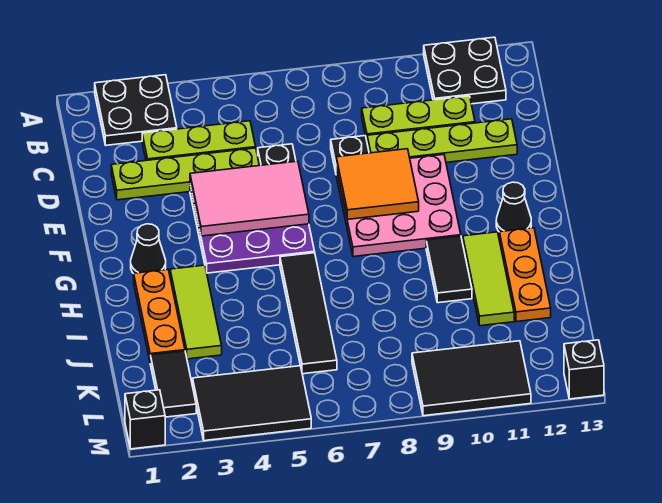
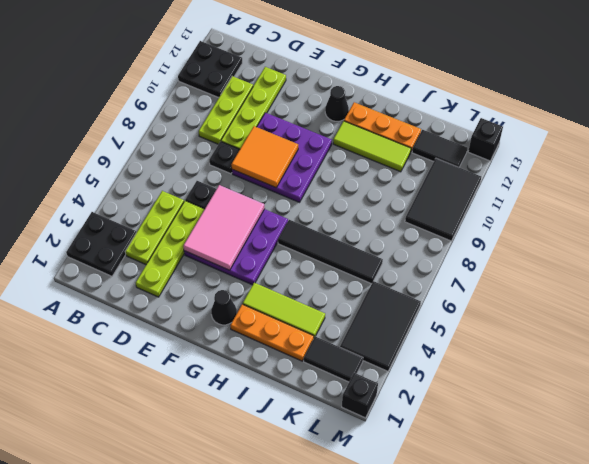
pink 3x3 plate [336,155,461,257] -> purple 3x3 plate [232,113,332,202]
black 1x2 tile [426,236,472,303] -> black 1x2 tile moved to [412,130,467,167]

